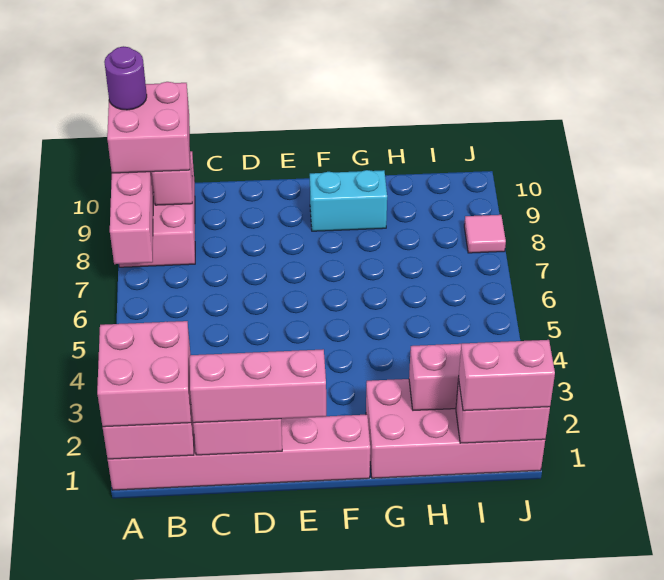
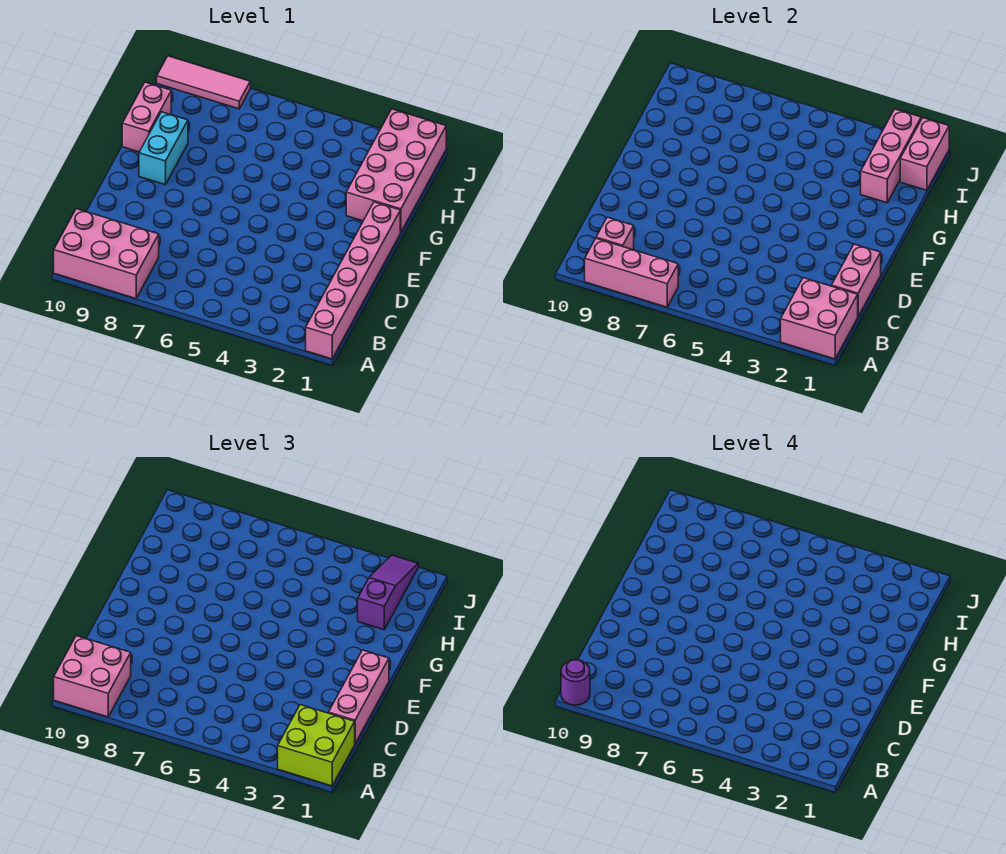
pink 2x2 brick [97,321,191,427] -> lime 2x2 brick [278,705,355,786]
none -> purple 1x3 slope [358,555,418,630]
pink 1x2 brick [459,340,555,411] -> pink 1x2 brick moved to [122,82,171,152]
pink 1x1 tile [464,215,506,253] -> pink 1x3 tile [157,56,250,109]

